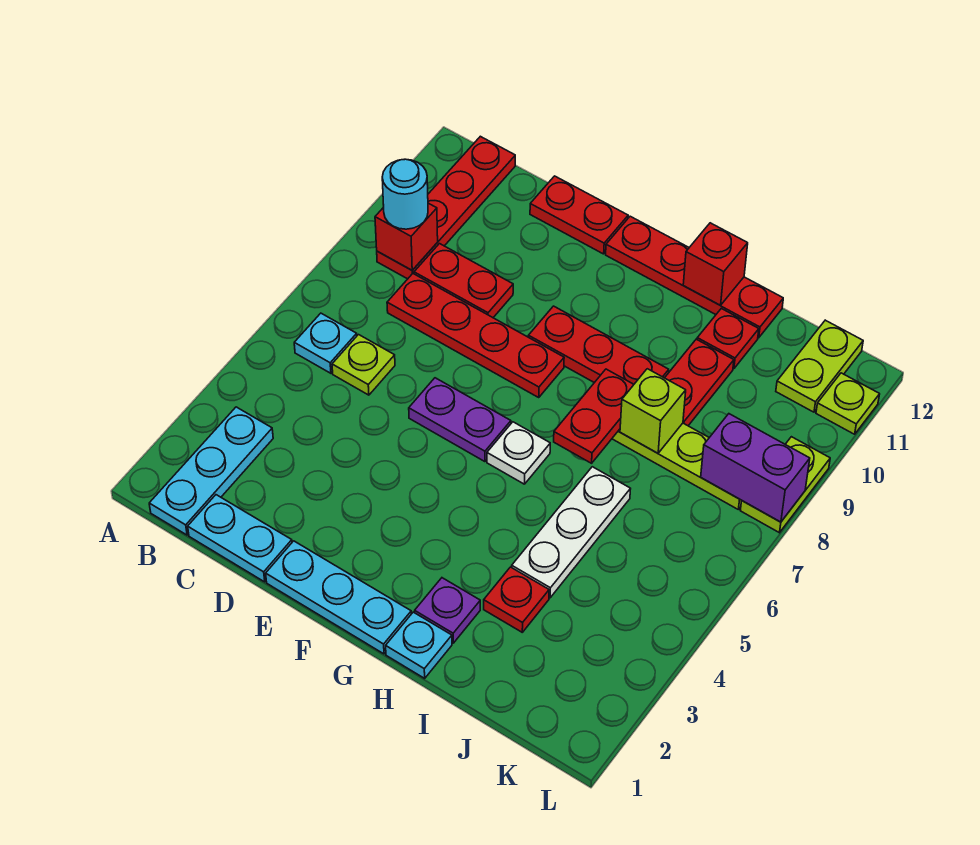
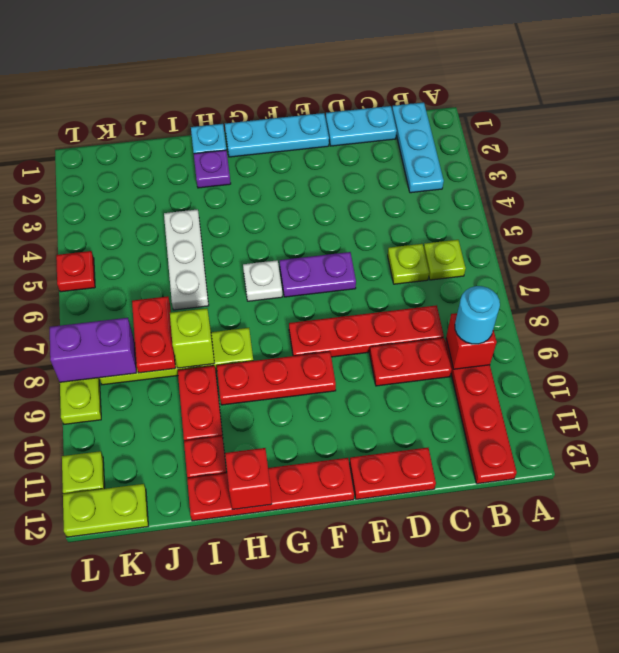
cyan 1x1 plate [294,313,357,373] -> lime 1x1 plate [424,240,466,280]
red 1x2 plate [554,369,634,463] -> red 1x2 plate moved to [132,296,176,373]
red 1x1 plate [484,567,549,632] -> red 1x1 plate moved to [56,251,95,292]
lime 1x2 plate [776,320,863,412] -> lime 1x2 plate turned to [63,484,148,537]

